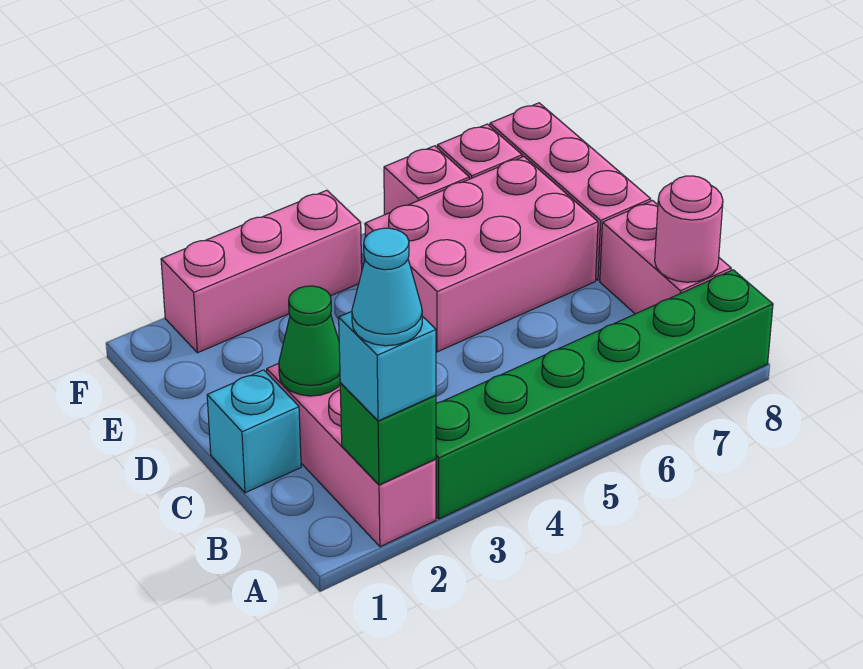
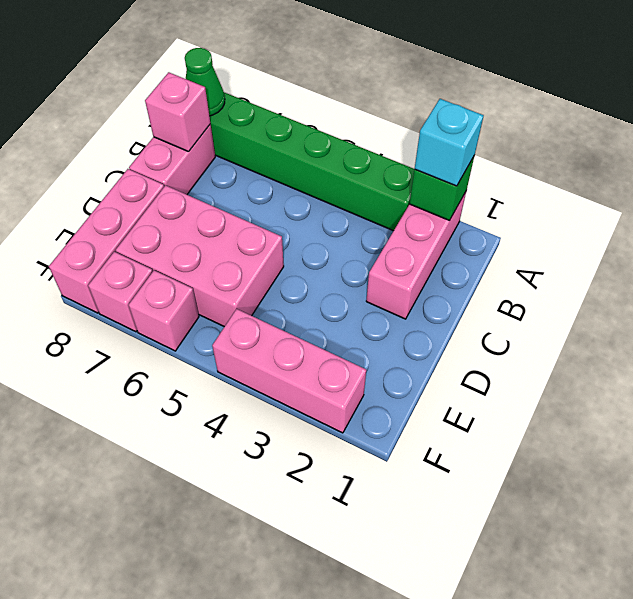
cyan 1x1 cone [352,228,422,346] -> none
pink 1x1 round brick [655,176,723,282] -> pink 1x1 brick [145,72,210,152]
cyan 1x1 brick [207,370,301,493] -> none
green 1x1 cone [279,286,340,396] -> green 1x1 cone moved to [185,48,225,116]

